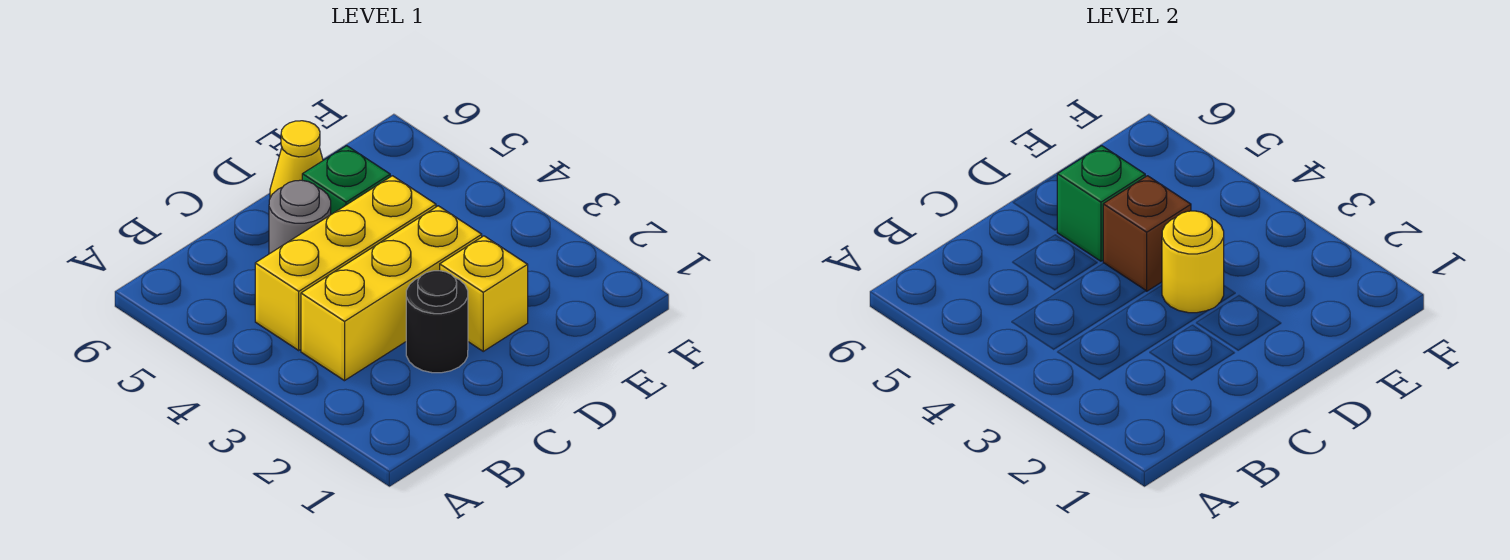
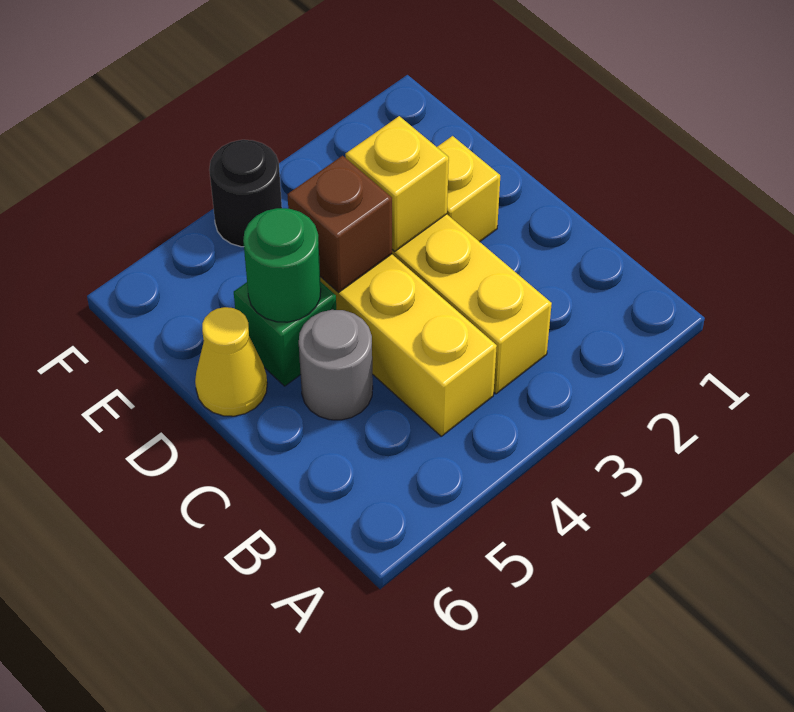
black 1x1 round brick [406,271,468,373] -> black 1x1 round brick moved to [209,140,282,247]
yellow 1x1 round brick [1162,211,1224,313] -> yellow 1x1 brick [345,116,449,251]
green 1x1 brick [1057,146,1145,261] -> green 1x1 round brick [243,208,321,322]

